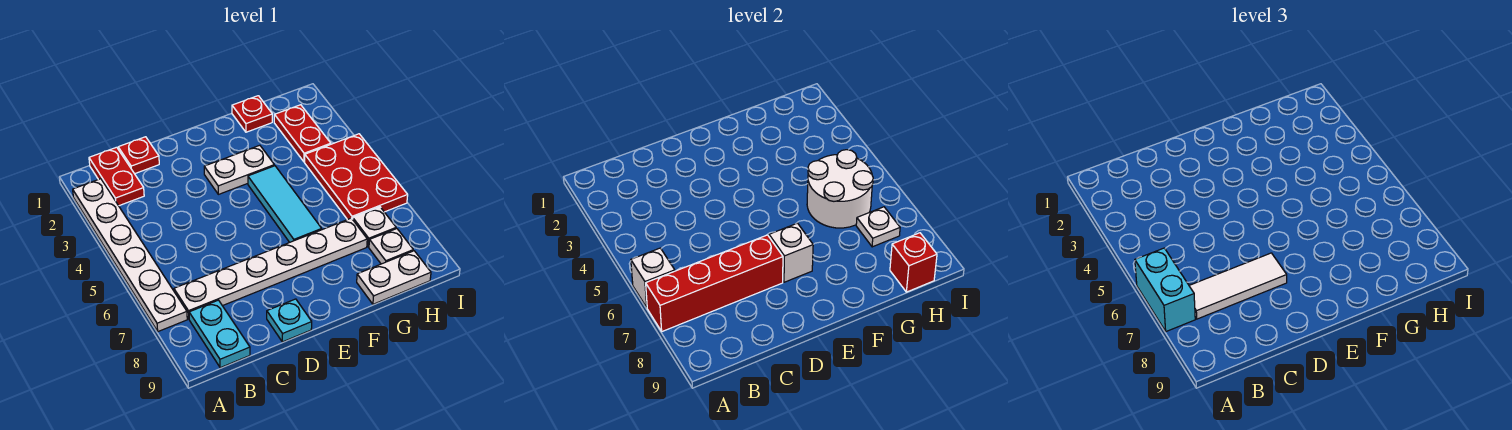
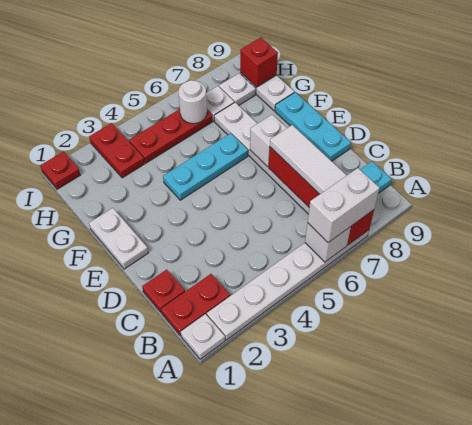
cyan 1x2 brick [1135,248,1195,331] -> white 1x2 brick [308,168,379,243]
cyan 1x1 plate [267,299,312,342] -> cyan 1x3 plate [275,92,351,161]
white 1x2 plate [204,145,274,194] -> white 1x2 plate moved to [89,208,148,269]
cyan 1x3 tile [248,166,322,242] -> cyan 1x3 plate [163,133,248,200]
red 1x1 plate [232,96,272,132] -> red 1x1 plate moved to [40,151,80,189]
white 2x2 round brick [807,150,873,228] -> white 1x1 round brick [178,80,207,124]
red 1x2 plate [274,105,331,162] -> red 1x2 plate turned to [89,123,145,178]
red 2x3 plate [305,134,408,220] -> red 1x3 plate [129,109,213,163]
white 1x1 plate [856,207,900,247] -> white 1x1 plate moved to [181,314,225,359]

